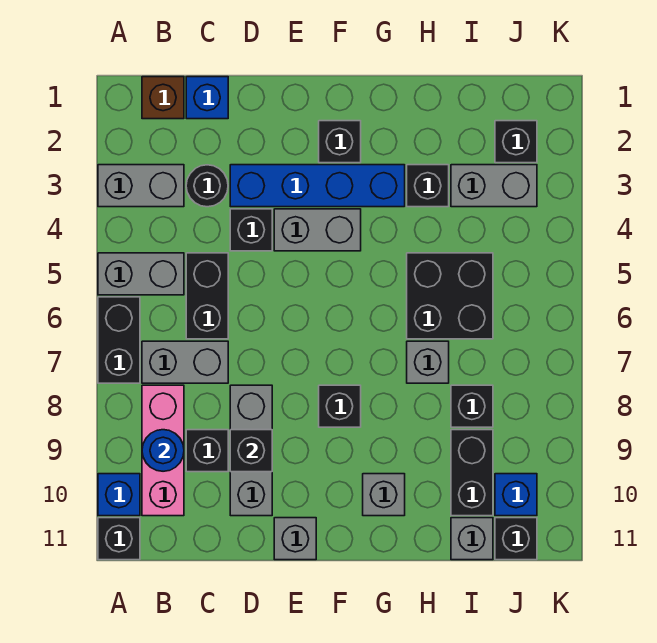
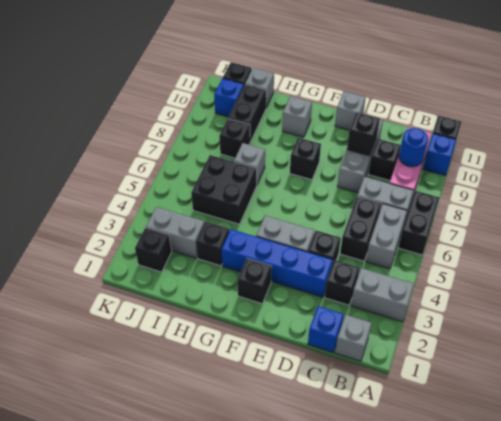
grey 1x2 brick [98,253,184,295] -> grey 1x2 brick turned to [366,204,407,269]
brown 1x1 brick [142,77,184,119] -> grey 1x1 brick [335,315,372,361]
black 1x1 round brick [186,165,228,207] -> black 1x1 brick [324,260,359,305]

